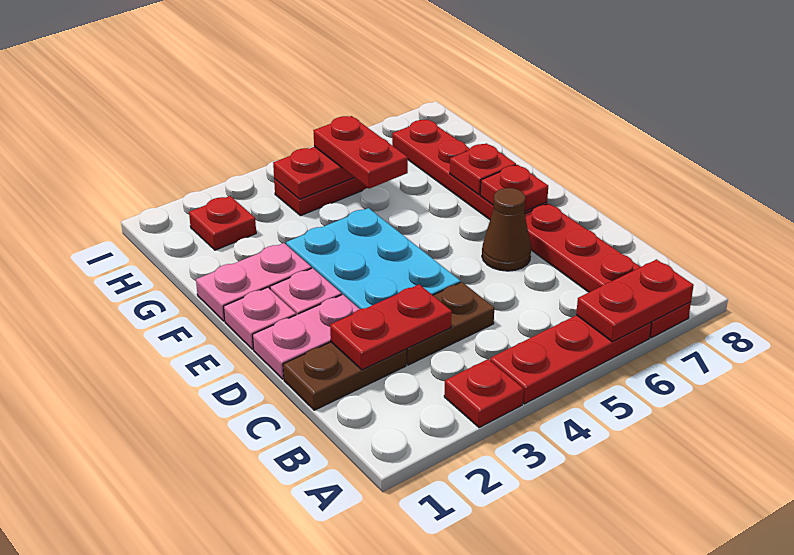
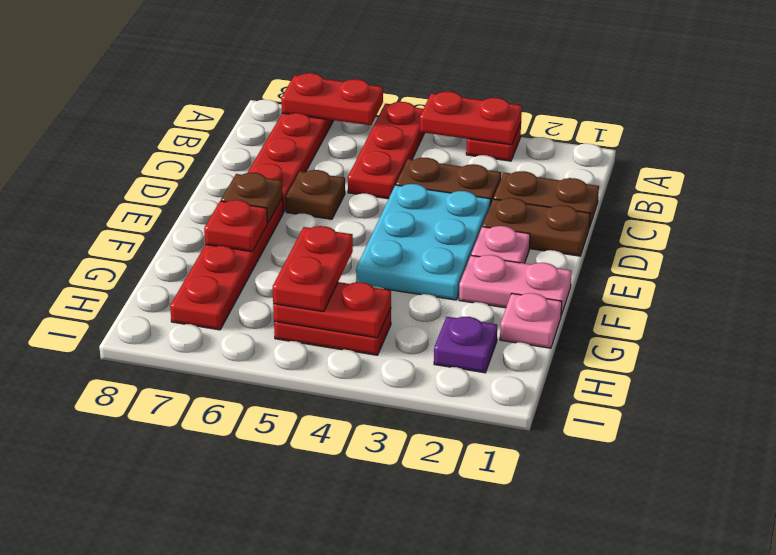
red 1x3 plate [490,315,651,404] -> red 1x3 plate turned to [348,102,424,199]
red 1x2 plate [330,284,452,370] -> red 1x2 plate moved to [420,92,522,145]
pink 1x2 plate [253,295,360,379] -> brown 1x2 plate [483,198,590,256]
brown 1x1 cone [482,188,531,271] -> brown 1x1 plate [286,170,345,219]
pink 1x1 plate [224,287,296,349] -> pink 1x1 plate moved to [500,293,562,348]
red 1x1 plate [480,165,548,212] -> brown 1x1 plate [221,173,283,223]
red 1x1 plate [189,196,256,250] -> purple 1x1 plate [434,317,497,373]

